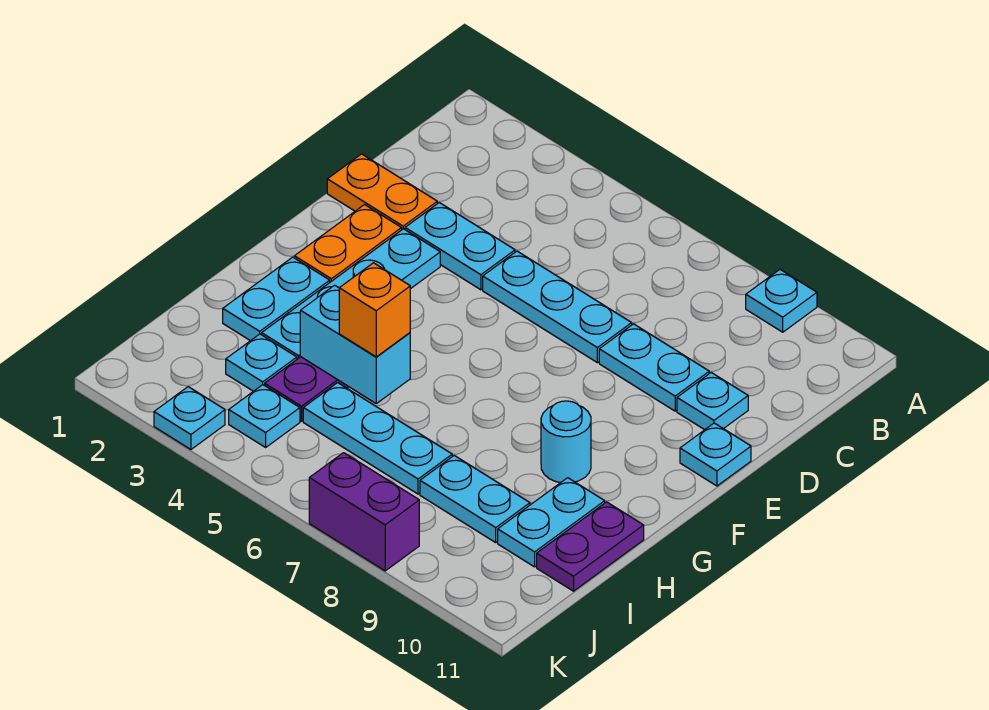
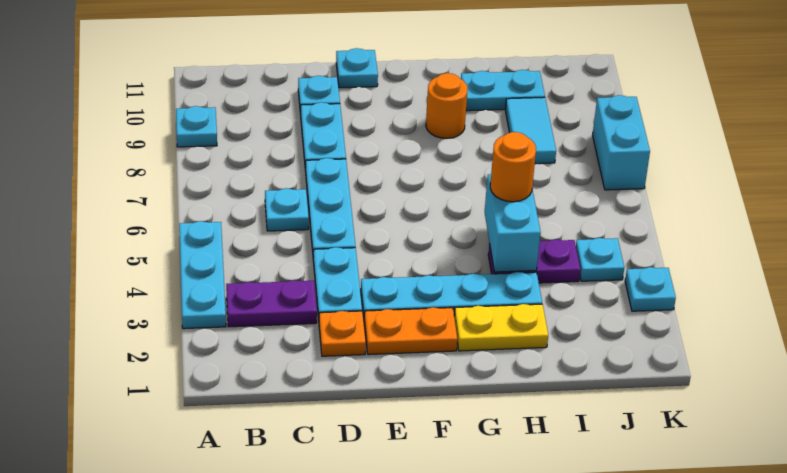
orange 1x2 plate [327,154,437,229] -> orange 1x1 plate [319,311,366,356]
cyan 1x2 plate [223,257,330,341] -> yellow 1x2 plate [454,304,548,351]
cyan 1x1 round brick [541,401,591,483] -> orange 1x1 round brick [426,73,468,139]
orange 1x1 brick [339,263,410,357] -> orange 1x1 round brick [490,132,536,202]
purple 1x2 plate [537,502,644,591] -> purple 1x2 plate moved to [226,280,317,327]
cyan 1x1 plate [226,334,297,391] -> cyan 1x1 plate moved to [265,188,309,231]
cyan 1x3 plate [303,383,452,494] -> cyan 1x3 plate moved to [179,221,226,329]
cyan 1x2 plate [420,456,530,542] -> cyan 1x2 tile [505,97,556,164]
purple 1x2 brick [309,453,419,571] -> cyan 1x2 brick [593,95,650,190]

